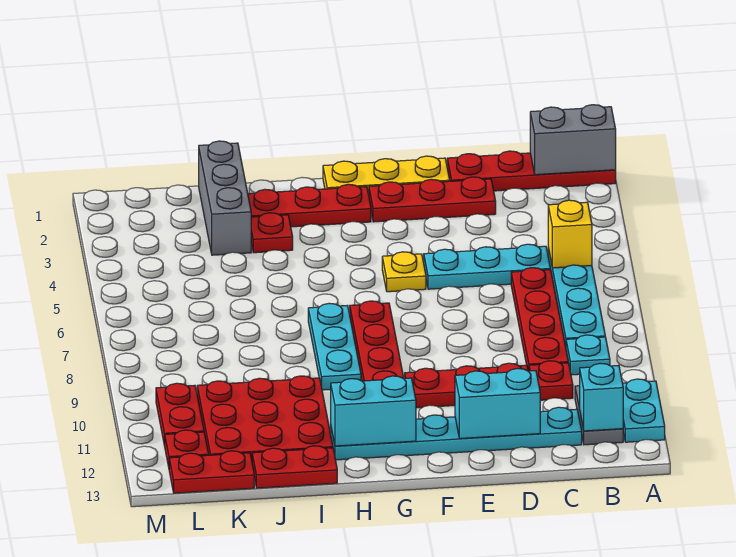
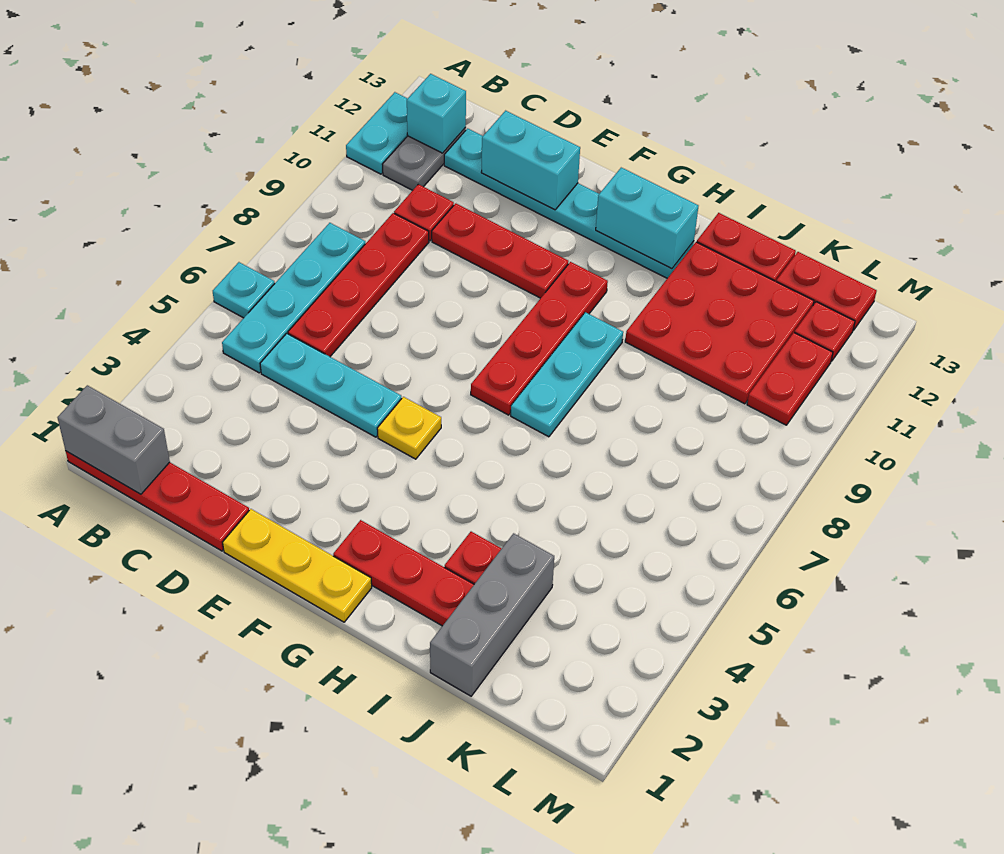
yellow 1x1 brick [548,200,592,268] -> none
cyan 1x1 plate [566,335,610,375] -> cyan 1x1 plate moved to [213,262,275,318]
red 1x3 plate [369,177,496,222] -> none

